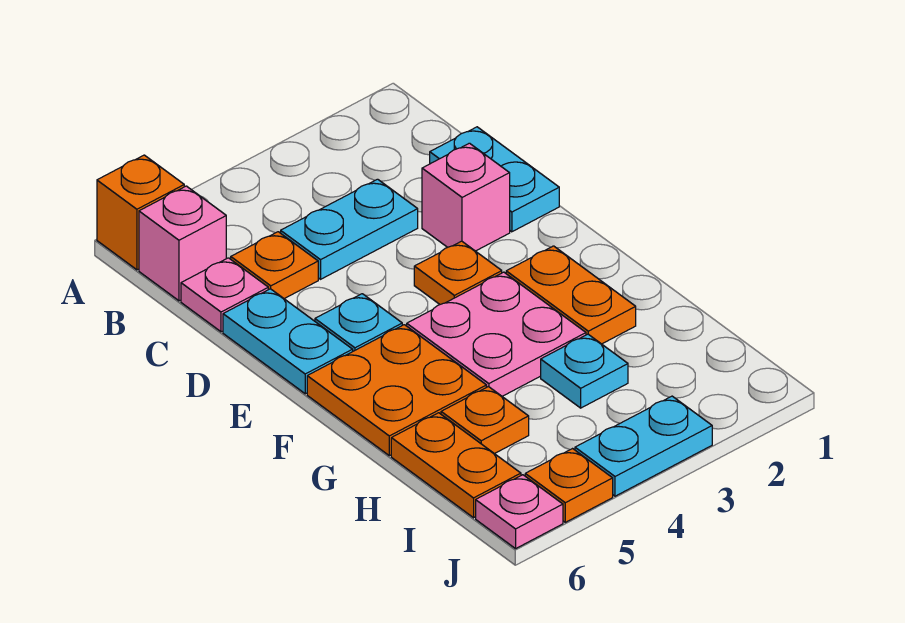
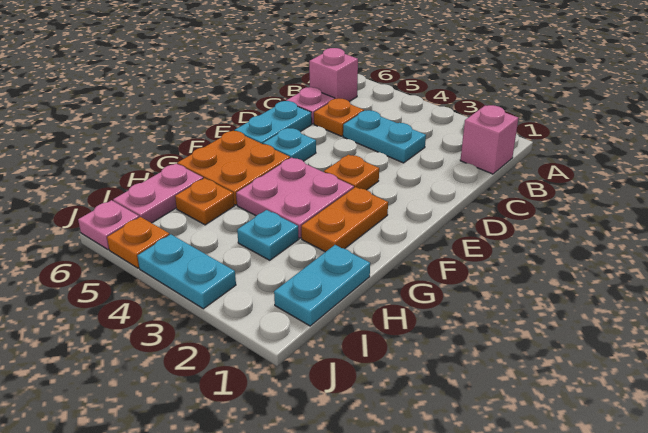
orange 1x1 brick [97,155,184,270] -> none
cyan 1x2 plate [430,127,559,232] -> cyan 1x2 plate moved to [274,245,370,326]
pink 1x1 brick [422,143,510,251] -> pink 1x1 brick moved to [460,105,518,174]
orange 1x2 plate [391,413,521,518] -> pink 1x2 plate [113,164,203,223]

